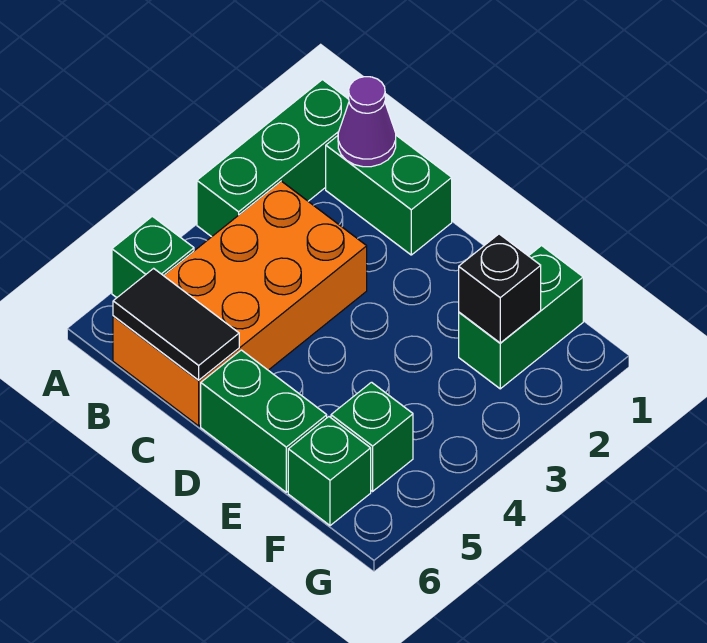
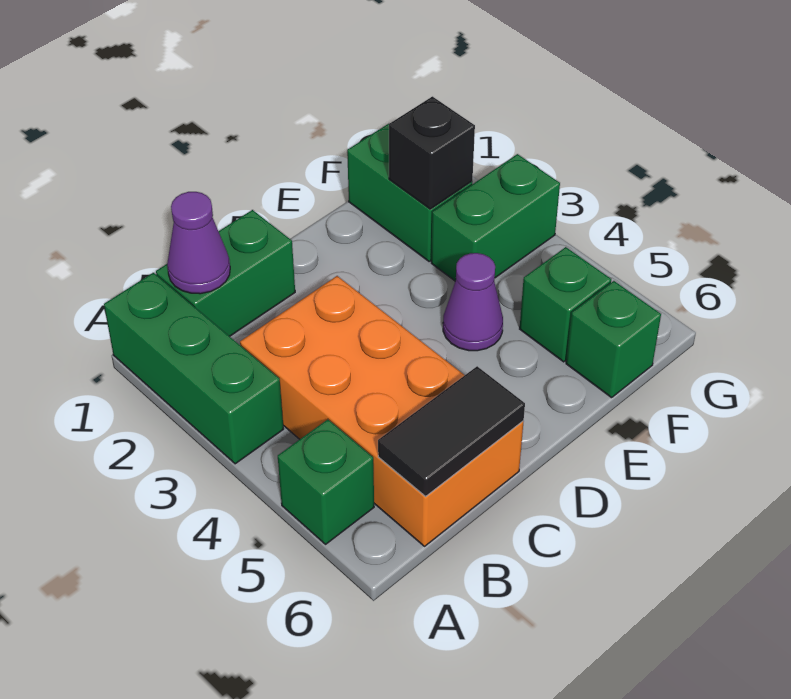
green 1x2 brick [201,350,327,492] -> green 1x2 brick moved to [431,154,560,281]
none -> purple 1x1 cone [443,253,503,351]

